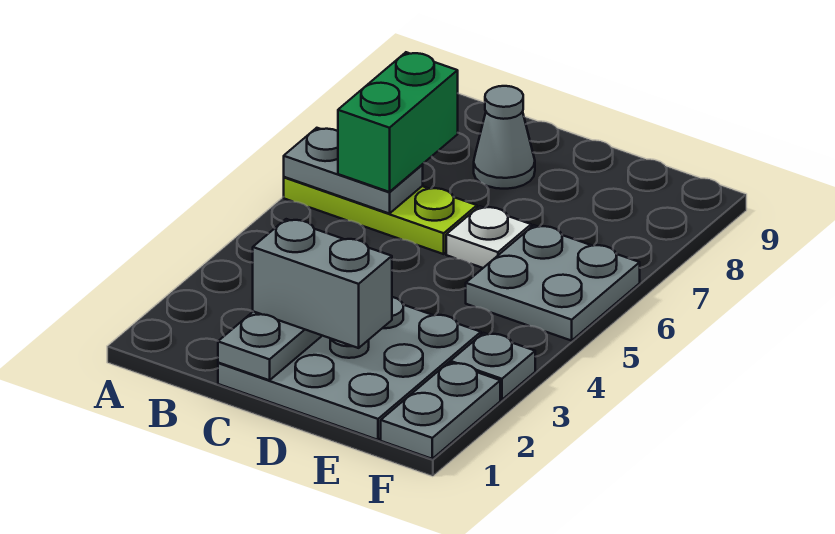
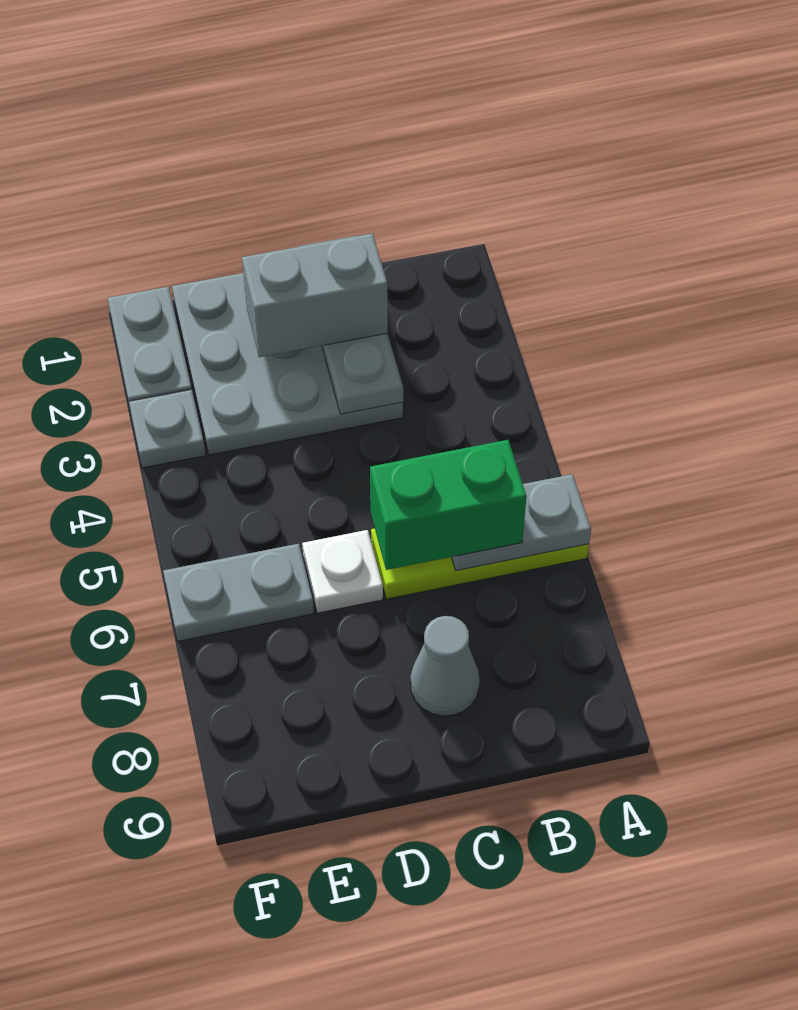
green 1x2 brick [338,52,458,192] -> green 1x2 brick turned to [370,440,526,570]
grey 2x2 plate [466,225,640,341] -> grey 1x2 plate [163,544,314,641]

